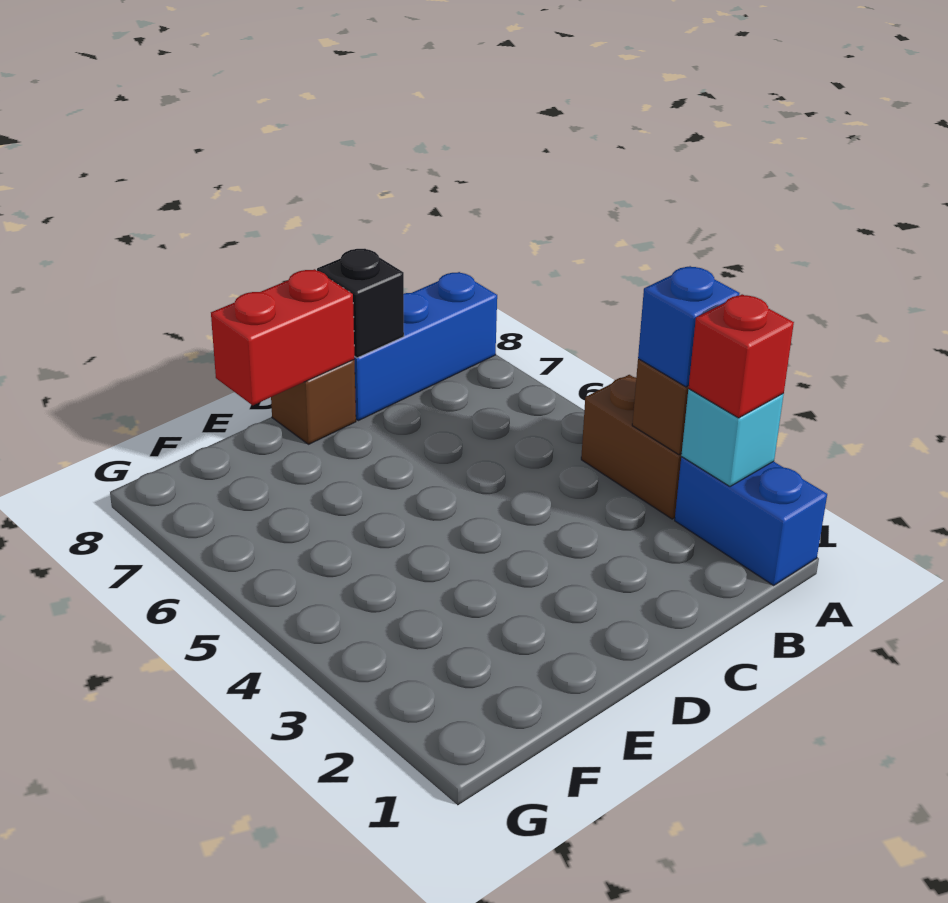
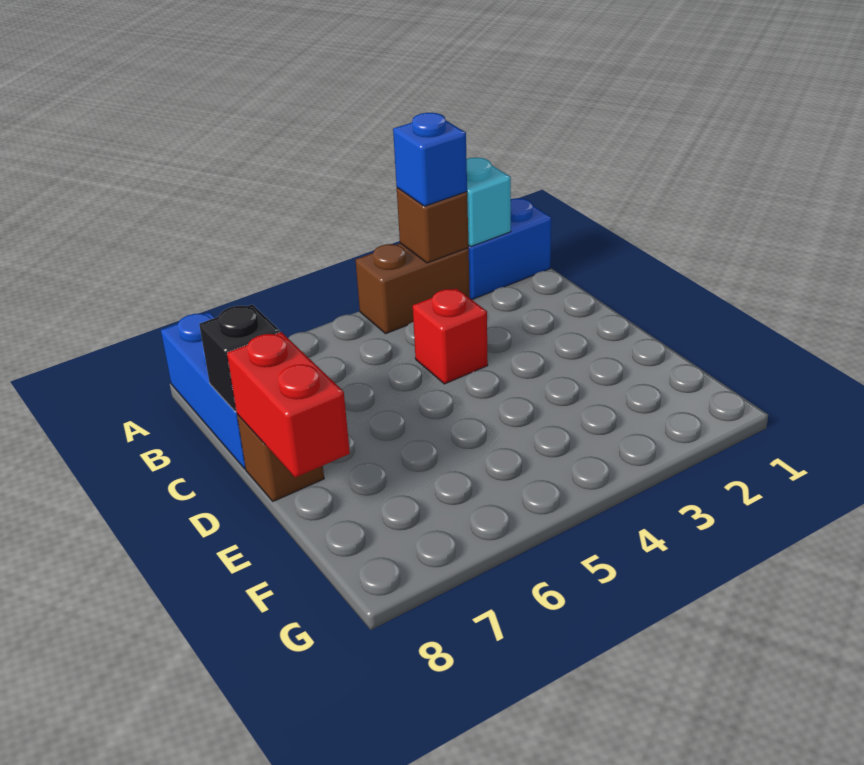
red 1x1 brick [689,294,794,418] -> red 1x1 brick moved to [413,288,488,384]

